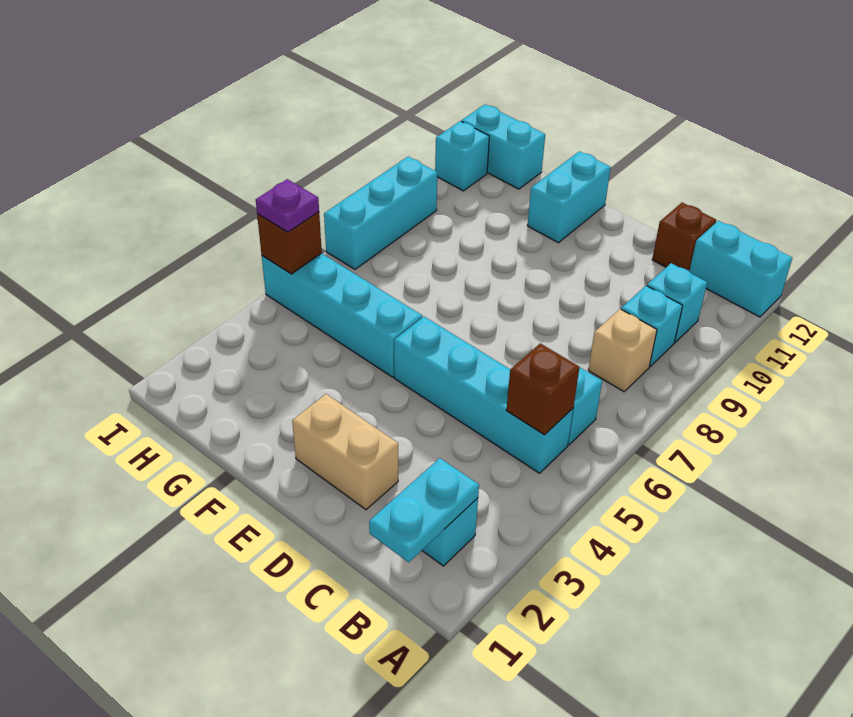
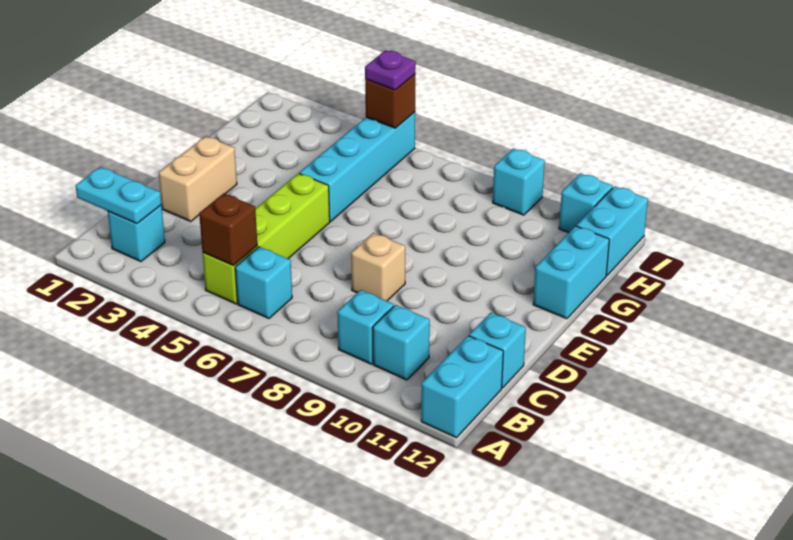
cyan 1x4 brick [394,317,573,473] -> lime 1x4 brick [203,173,330,304]
tan 1x1 brick [588,309,657,392] -> tan 1x1 brick moved to [351,233,405,301]
brown 1x1 brick [652,203,716,271] -> cyan 1x1 brick [469,313,526,388]
cyan 1x2 brick [527,151,611,243] -> cyan 1x2 brick turned to [533,226,609,319]
cyan 1x3 brick [324,157,438,269] -> cyan 1x1 brick [493,148,545,215]

